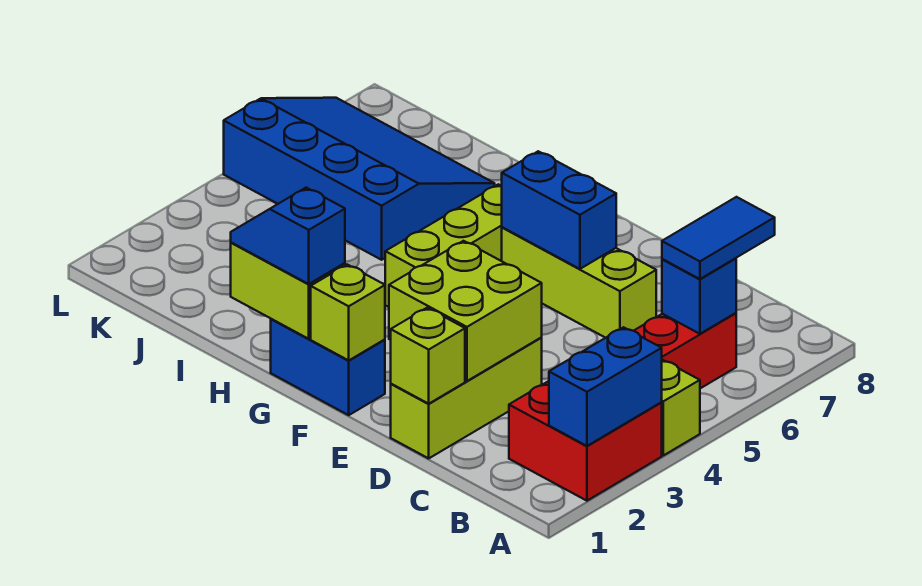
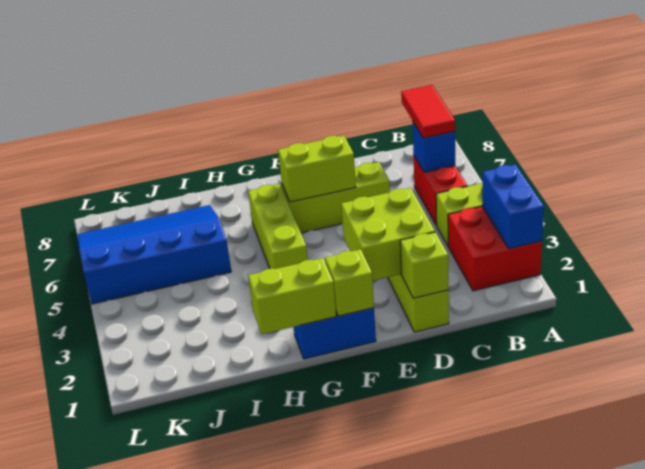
blue 1x2 tile [662,197,775,279] -> red 1x2 tile [401,85,455,138]
blue 1x2 brick [502,151,616,269] -> lime 1x2 brick [278,136,356,202]
blue 1x2 slope [231,188,345,284] -> none

